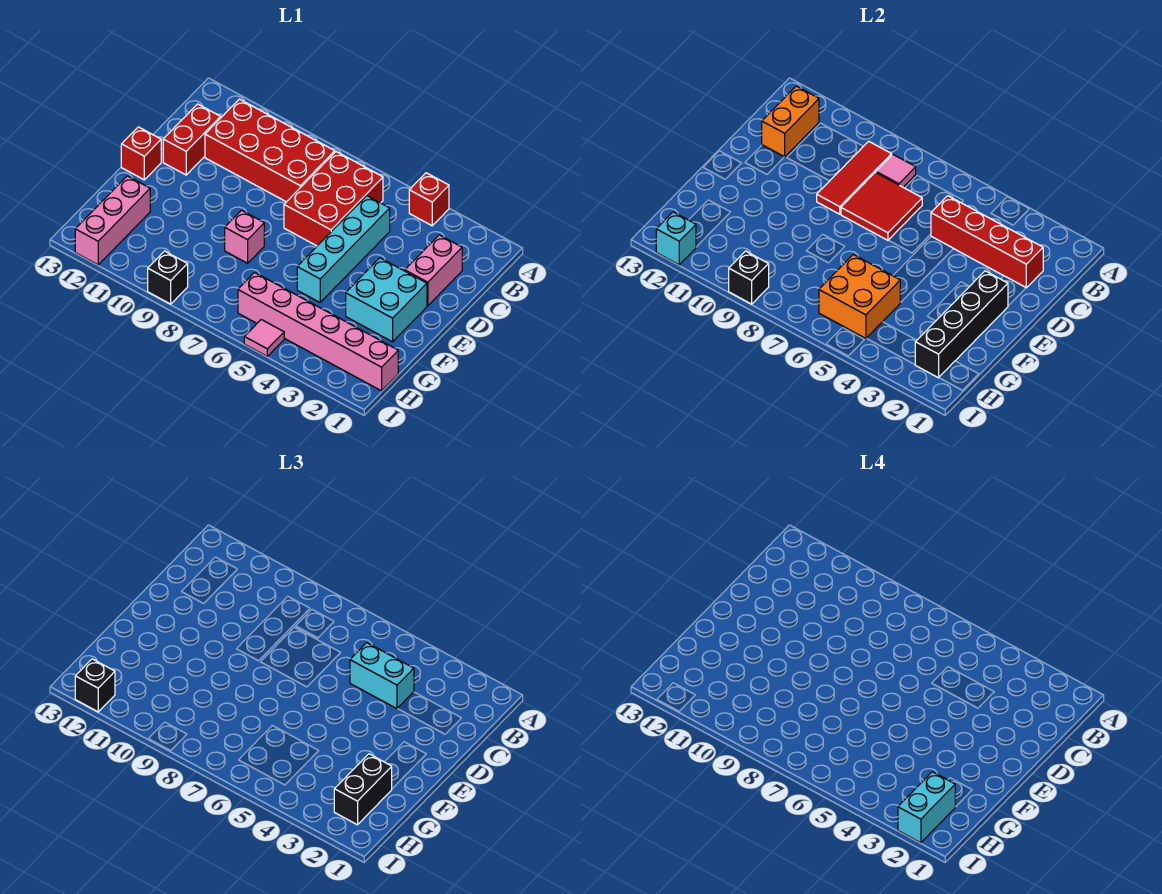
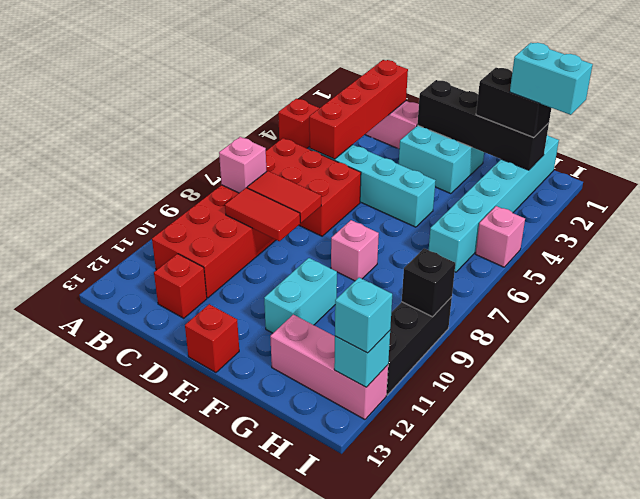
pink 1x1 tile [876,155,916,187] -> pink 1x1 brick [219,137,267,193]
red 1x3 tile [817,141,892,214] -> red 1x2 tile [225,188,300,241]
orange 1x2 brick [762,86,819,157] -> none
cyan 1x2 brick [350,643,414,709] -> cyan 1x2 brick moved to [264,258,337,333]
red 2x2 tile [841,172,922,240] -> red 1x2 tile [247,171,321,223]
red 1x2 brick [163,104,221,175] -> red 1x1 brick [154,254,207,318]
orange 2x2 brick [819,255,900,338] -> none
pink 1x6 brick [238,272,398,391] -> cyan 1x6 brick [429,135,559,272]
pink 1x1 tile [244,320,284,356] -> pink 1x1 brick [476,206,525,267]
black 1x1 brick [148,251,188,304] -> black 1x3 brick [387,297,452,395]
black 1x1 brick [75,659,115,712] -> cyan 1x1 brick [335,278,392,353]

